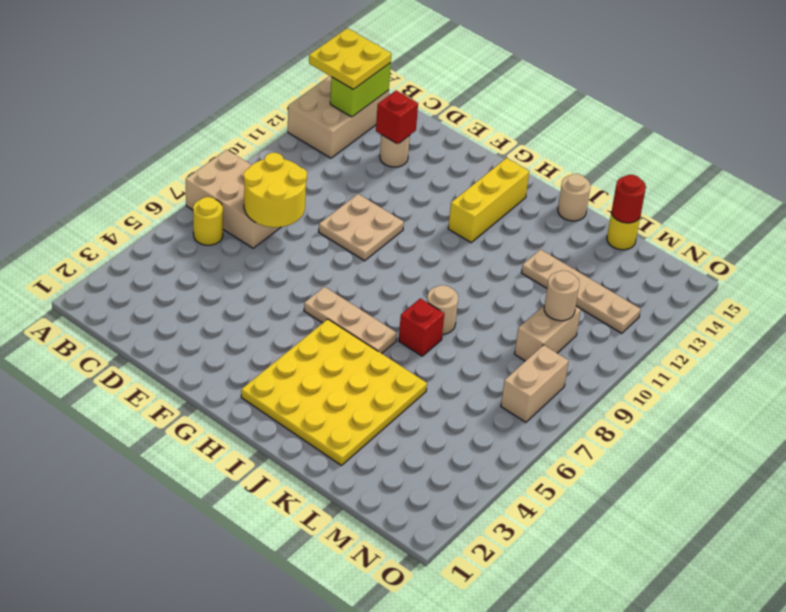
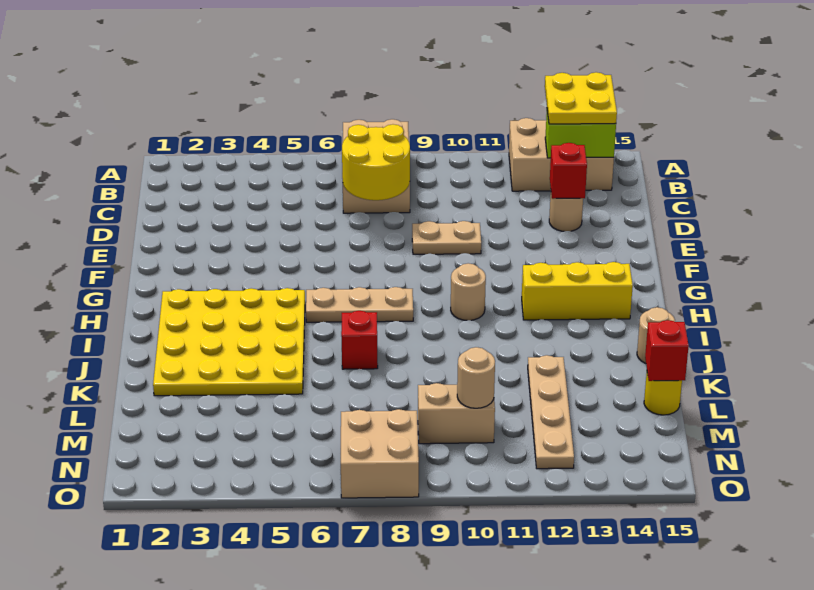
yellow 1x1 round brick [193,197,223,245] -> none
tan 2x2 plate [319,194,404,261] -> tan 1x2 plate [412,221,481,254]
tan 1x3 plate [304,287,397,354] -> tan 1x3 plate turned to [306,287,413,322]
tan 1x1 round brick [427,285,458,334] -> tan 1x1 round brick moved to [451,263,486,320]
red 1x1 round brick [611,175,646,223] -> red 1x1 brick [645,320,689,381]
tan 1x2 brick [501,345,569,422] -> tan 2x2 brick [341,409,419,498]

